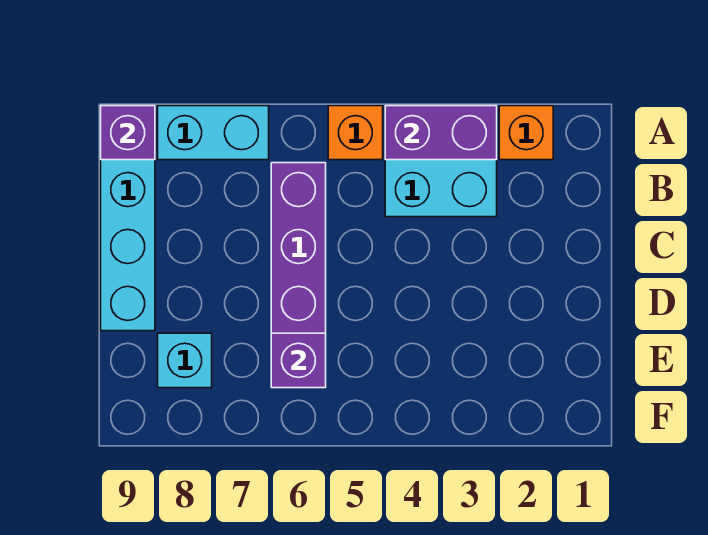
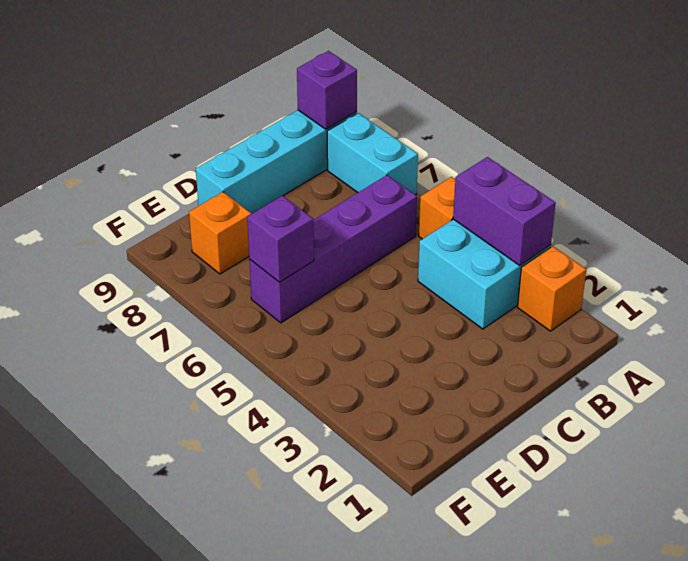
cyan 1x1 brick [158,333,212,388] -> orange 1x1 brick [189,192,251,274]

